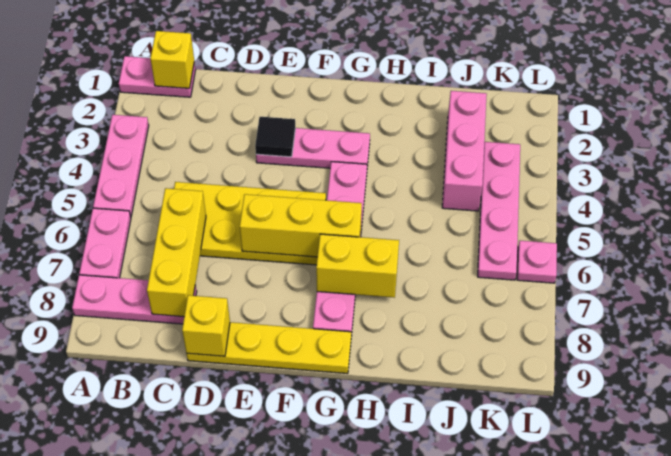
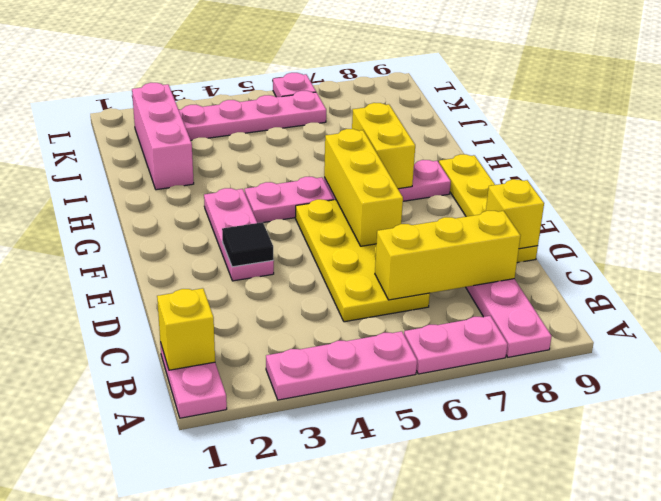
pink 1x3 brick [442,91,487,211] -> pink 1x3 brick turned to [132,83,194,190]

